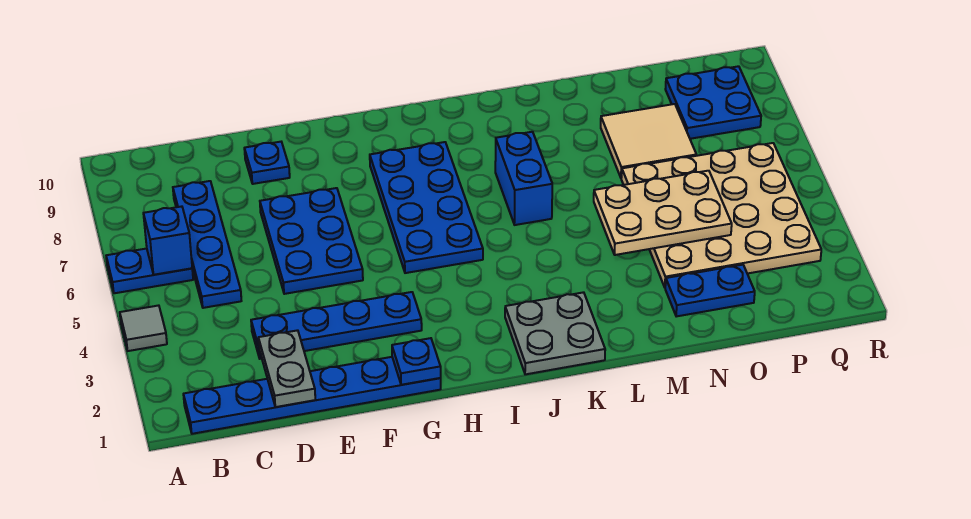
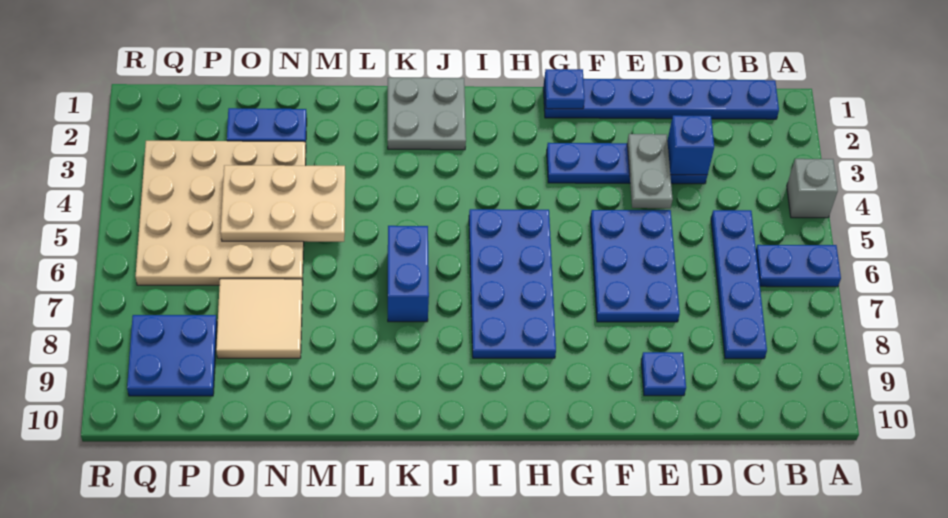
grey 1x1 tile [120,305,167,351] -> grey 1x1 brick [787,159,838,218]
blue 1x1 brick [143,206,192,275] -> blue 1x1 brick moved to [667,115,714,175]
grey 1x2 plate [258,330,315,407] -> grey 1x2 plate moved to [627,134,673,208]

